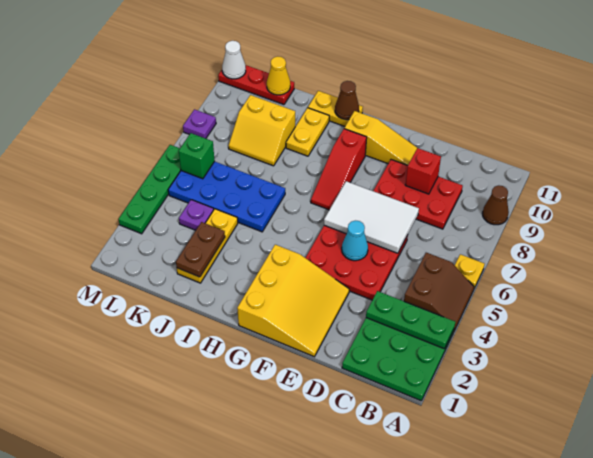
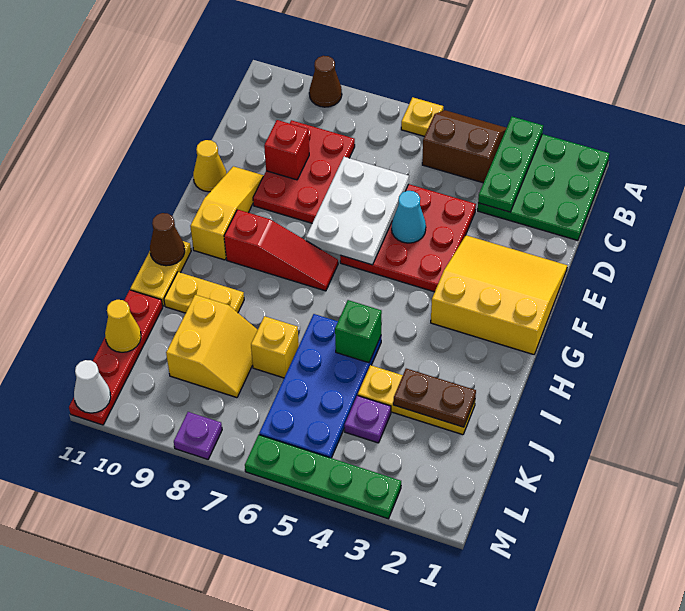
white 2x3 tile [324,181,419,253] -> white 2x3 plate [306,157,409,265]
none -> yellow 1x1 cone [193,140,226,192]
none -> yellow 1x1 brick [251,316,299,378]
red 1x3 plate [218,65,294,105] -> red 1x4 plate [69,290,163,425]
green 1x1 brick [179,133,215,179] -> green 1x1 brick moved to [335,300,382,363]

